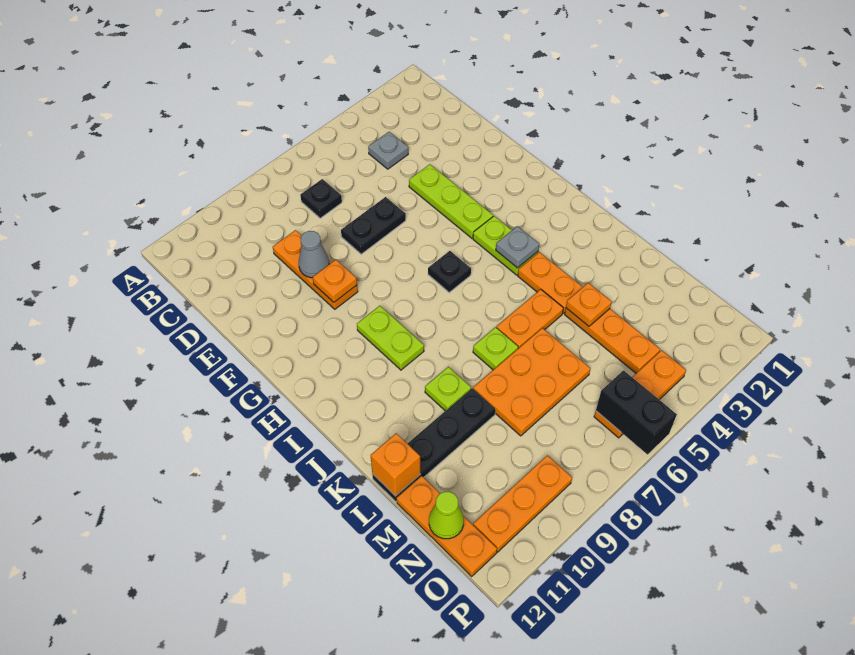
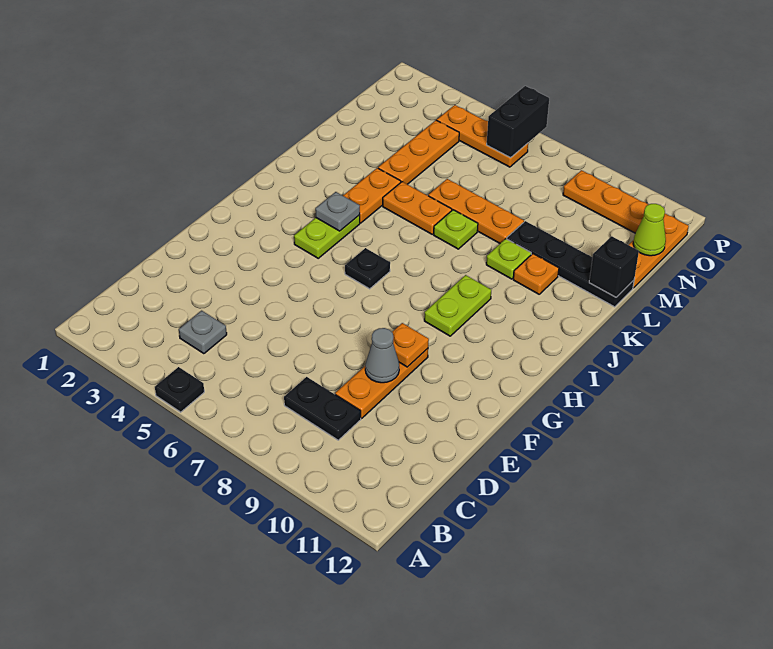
black 1x1 plate [300,179,342,218] -> black 1x1 plate moved to [155,367,204,412]
lime 1x3 plate [409,164,493,238] -> none
black 1x2 plate [341,197,406,254] -> black 1x2 plate moved to [284,377,361,440]
orange 1x1 plate [566,283,612,326] -> orange 1x1 plate moved to [513,254,559,294]
orange 2x3 plate [473,328,590,436] -> orange 1x3 plate [428,179,524,243]
orange 1x1 brick [371,433,420,496] -> black 1x1 brick [589,236,639,297]

